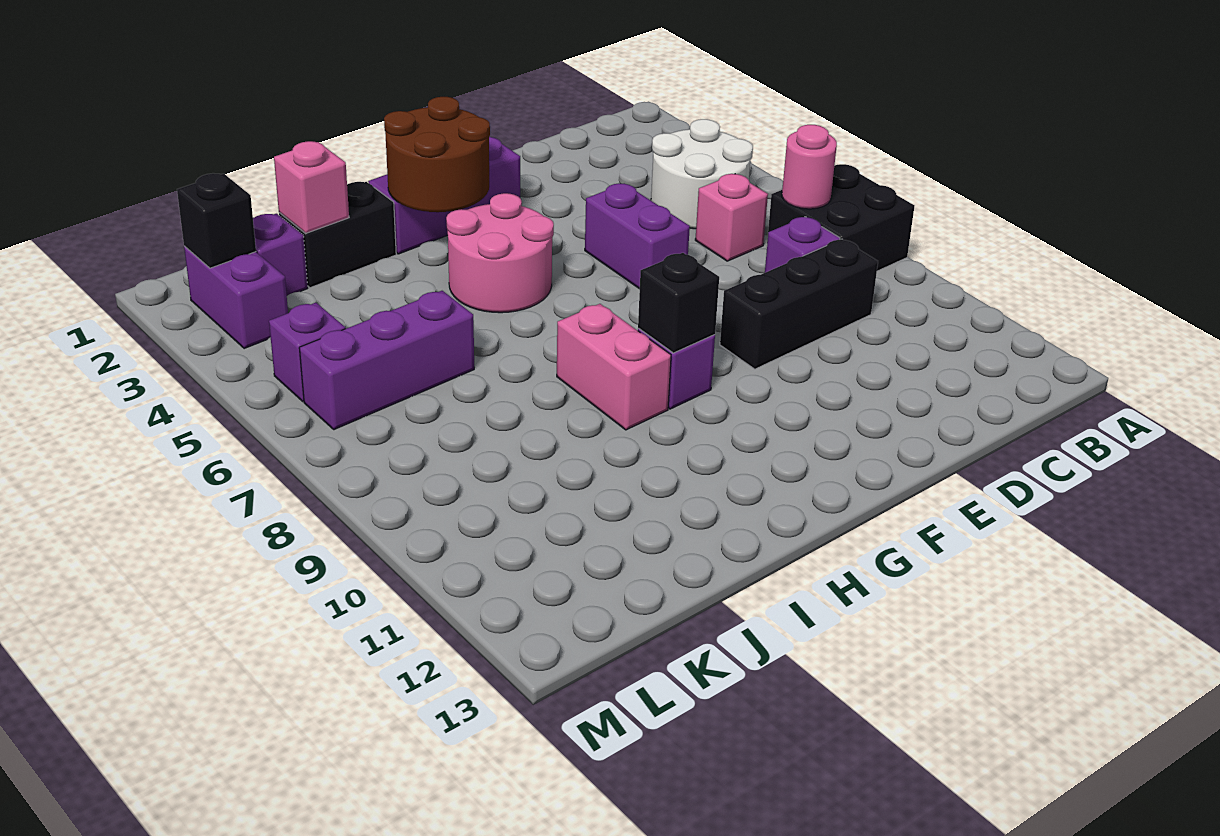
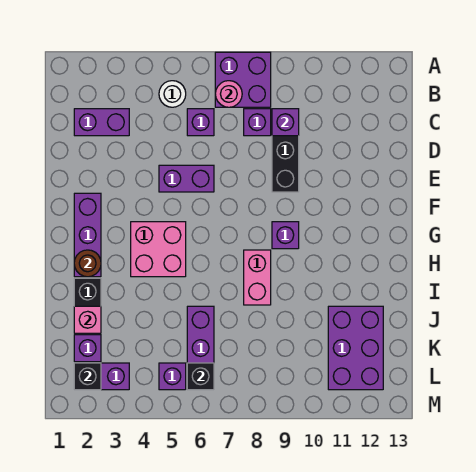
black 2x2 brick [767,164,914,271] -> purple 2x2 brick [215,52,271,107]
white 2x2 round brick [651,119,753,229] -> white 1x1 round brick [159,81,186,107]
none -> purple 1x2 brick [74,109,129,136]
pink 1x1 brick [695,174,768,261] -> purple 1x1 brick [187,109,214,136]
none -> purple 1x1 brick [272,109,299,136]
brown 2x2 round brick [384,97,490,212] -> brown 1x1 round brick [74,250,101,277]
pink 2x2 round brick [446,193,554,313] -> pink 2x2 brick [131,222,186,277]
black 1x1 brick [638,253,719,353] -> black 1x1 brick moved to [187,363,214,390]
pink 1x2 brick [557,304,671,430] -> pink 1x2 brick turned to [244,250,271,305]
none -> purple 2x3 brick [328,306,383,390]

